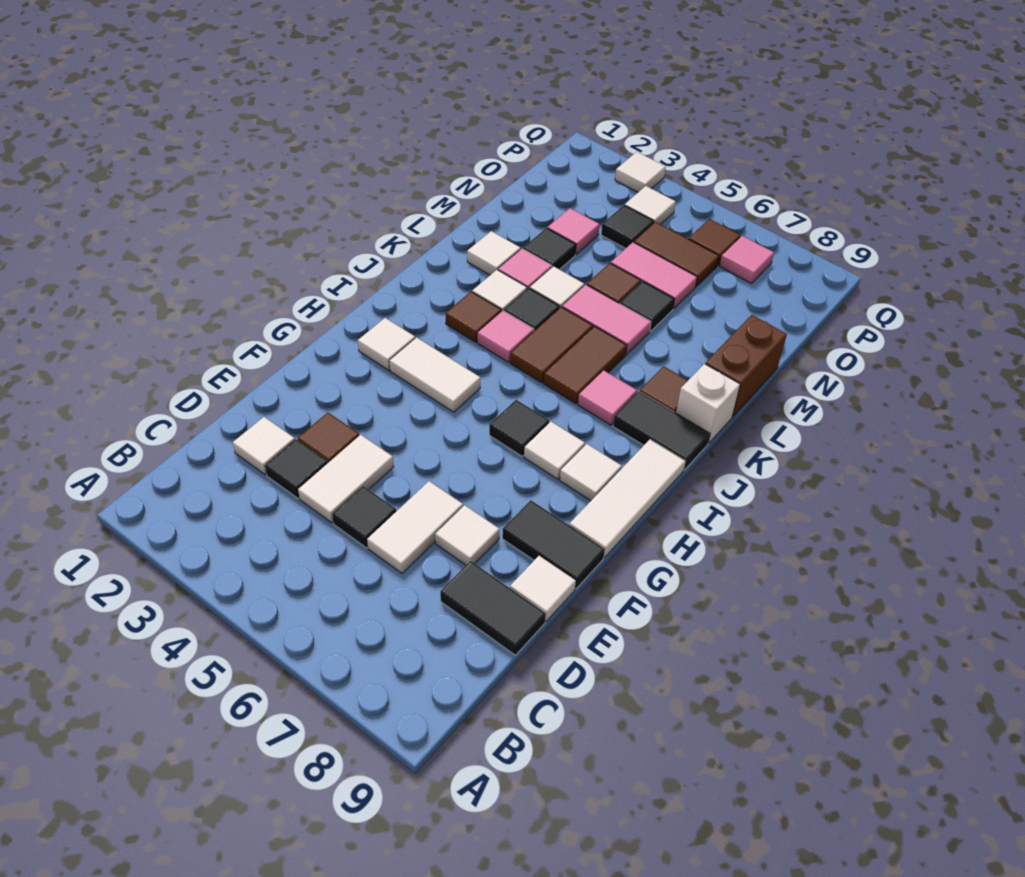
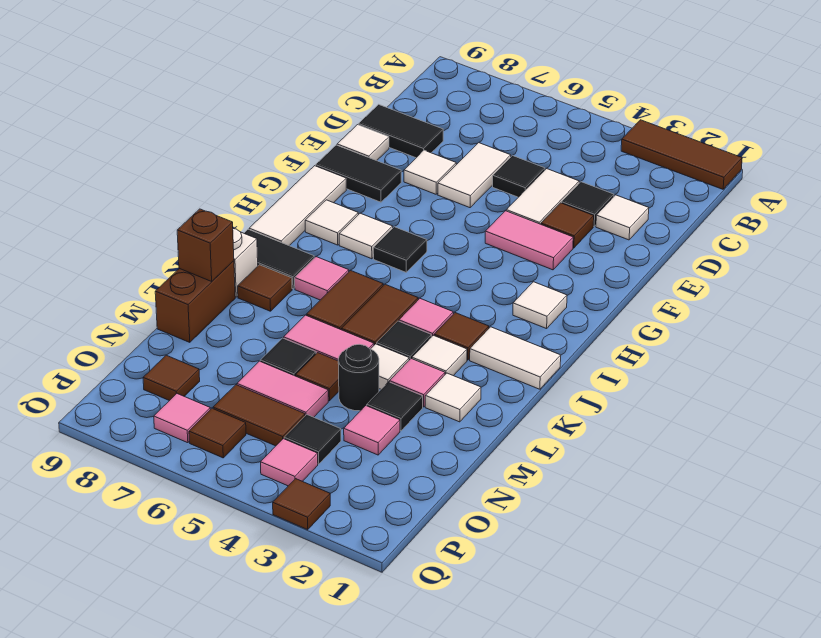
none -> brown 1x3 tile [621,120,742,189]
none -> pink 1x2 tile [485,211,573,270]
white 1x2 tile [389,338,480,412] -> white 1x2 tile moved to [470,327,561,389]
none -> brown 1x1 brick [177,209,234,281]
none -> black 1x1 round brick [338,344,379,411]
none -> brown 1x1 tile [143,355,200,401]
white 1x1 tile [625,186,676,224] -> pink 1x1 tile [261,439,318,486]
white 1x1 tile [615,152,666,192] -> brown 1x1 tile [273,479,330,530]

